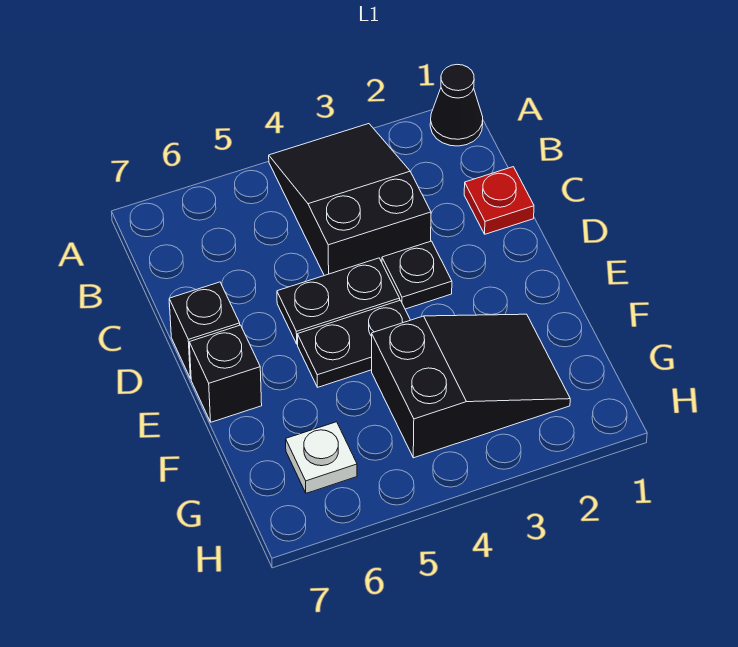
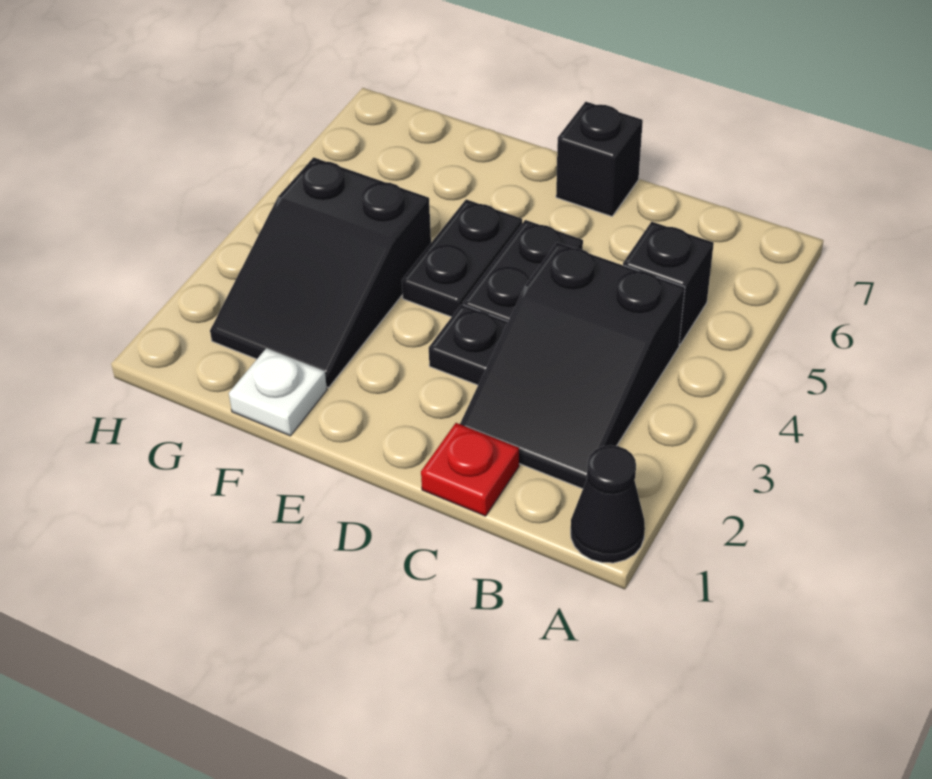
black 2x3 slope [269,124,431,276] -> black 2x3 slope turned to [460,242,685,489]
black 1x1 brick [189,325,262,422] -> black 1x1 brick moved to [623,222,714,345]
white 1x1 plate [286,422,357,493] -> white 1x1 plate moved to [229,348,327,436]

